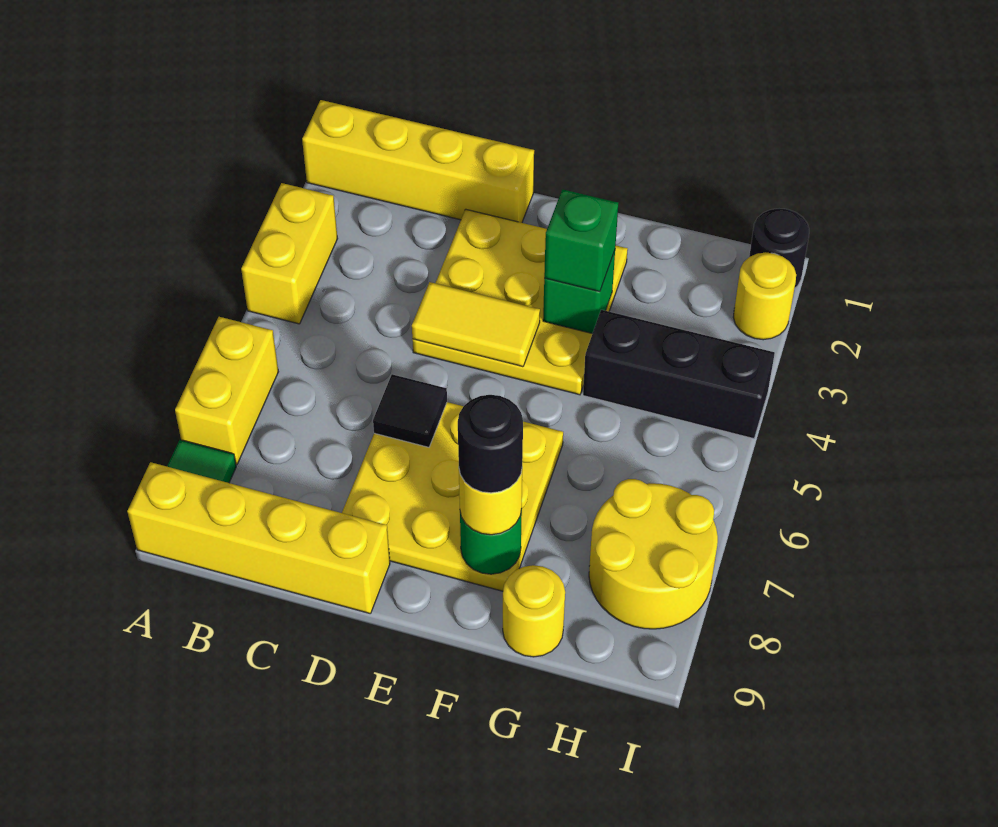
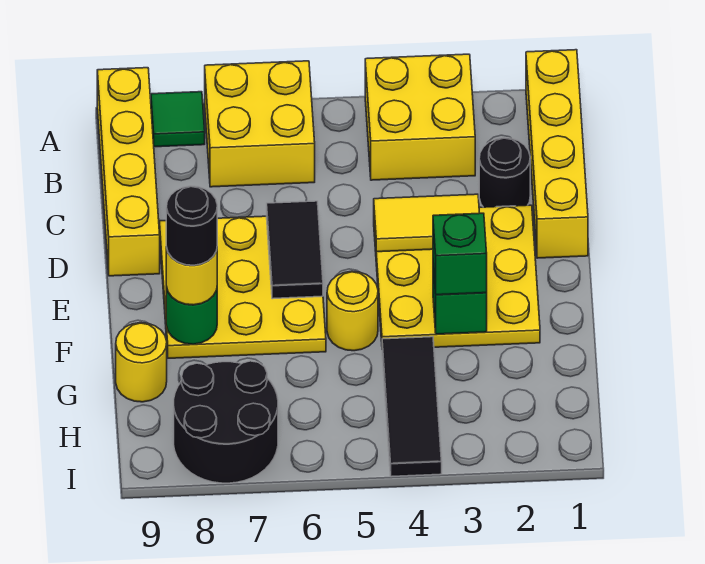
yellow 1x2 brick [241,183,338,324] -> yellow 2x2 brick [365,54,475,180]
yellow 1x2 brick [175,317,278,464] -> yellow 2x2 brick [205,61,315,187]
yellow 1x2 tile [412,282,540,367] -> yellow 1x2 tile turned to [374,194,479,252]
black 1x1 tile [373,374,447,447] -> black 1x2 tile [267,201,323,299]
black 1x3 brick [583,310,775,439] -> black 1x3 tile [382,337,442,477]
yellow 2x2 round brick [589,479,718,629] -> black 2x2 round brick [174,361,278,483]
black 1x1 round brick [749,209,809,288] -> black 1x1 round brick moved to [479,138,530,207]
yellow 1x1 round brick [733,252,796,340] -> yellow 1x1 round brick moved to [327,271,378,351]

